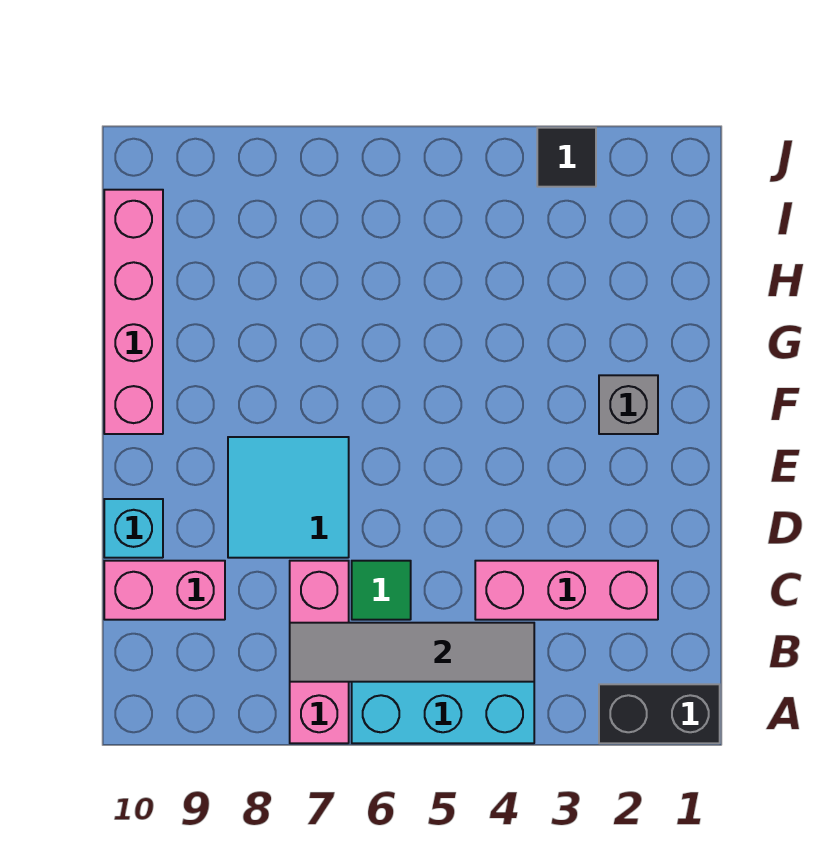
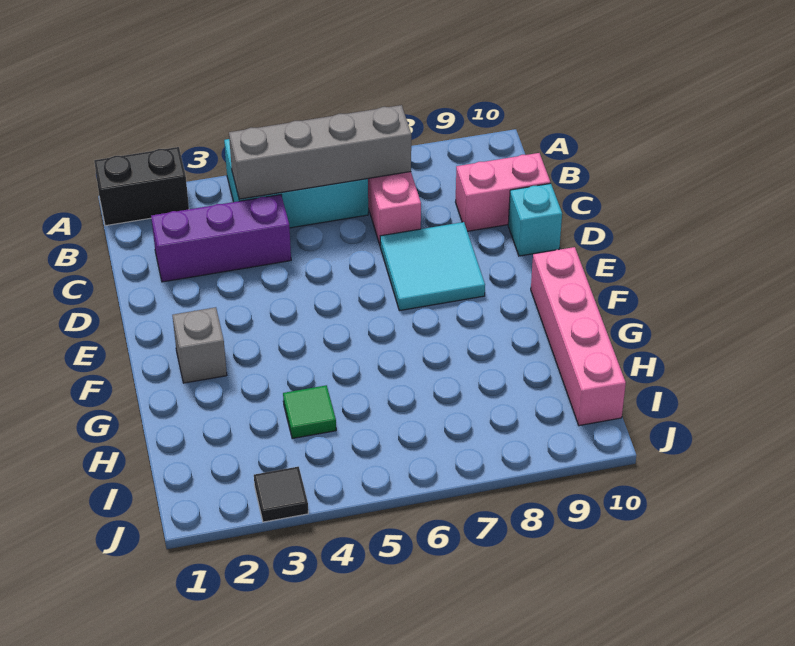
grey 1x4 tile [290,623,534,682] -> grey 1x4 brick [229,105,411,199]
pink 1x3 brick [475,561,658,620] -> purple 1x3 brick [151,195,291,282]
green 1x1 tile [352,561,411,620] -> green 1x1 tile moved to [283,385,336,439]

